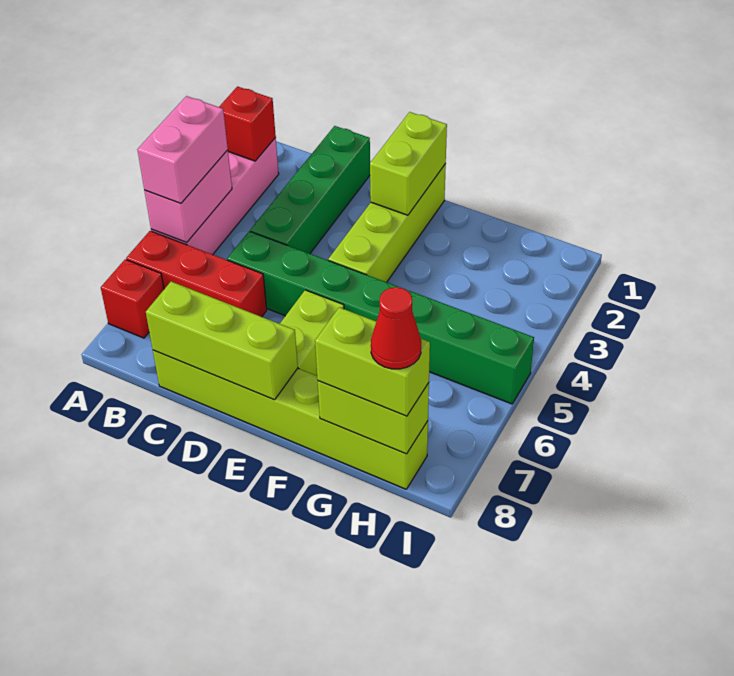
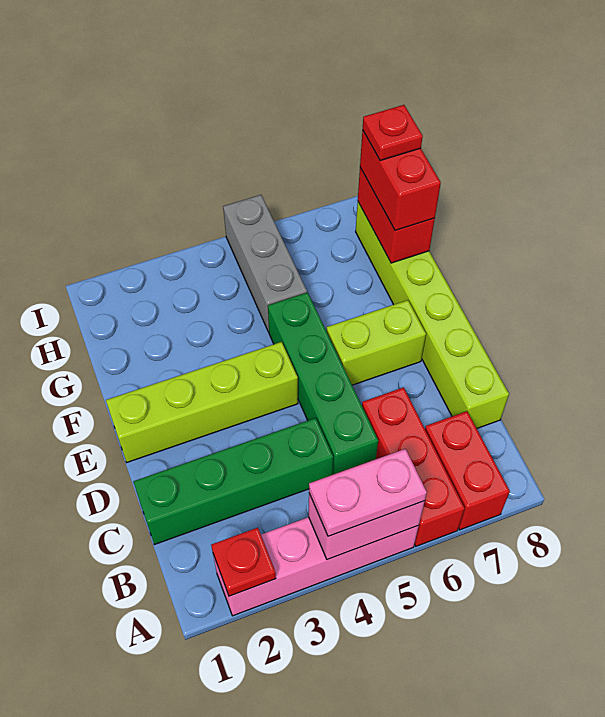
red 1x1 brick [219,87,276,161] -> red 1x1 plate [211,528,276,596]
pink 1x2 brick [137,96,228,204] -> pink 1x2 plate [309,449,427,536]
red 1x1 brick [101,259,164,338] -> red 1x2 brick [425,411,510,530]
lime 1x3 brick [146,282,298,400] -> none
lime 1x2 brick [370,112,447,215] -> none
green 1x3 brick [408,291,534,404] -> grey 1x3 brick [223,195,307,332]
lime 1x2 brick [318,381,429,454] -> red 1x2 brick [358,168,435,263]
lime 1x2 brick [315,307,430,416] -> red 1x2 brick [360,130,441,231]
red 1x1 cone [371,287,421,369] -> red 1x1 plate [363,105,423,161]

